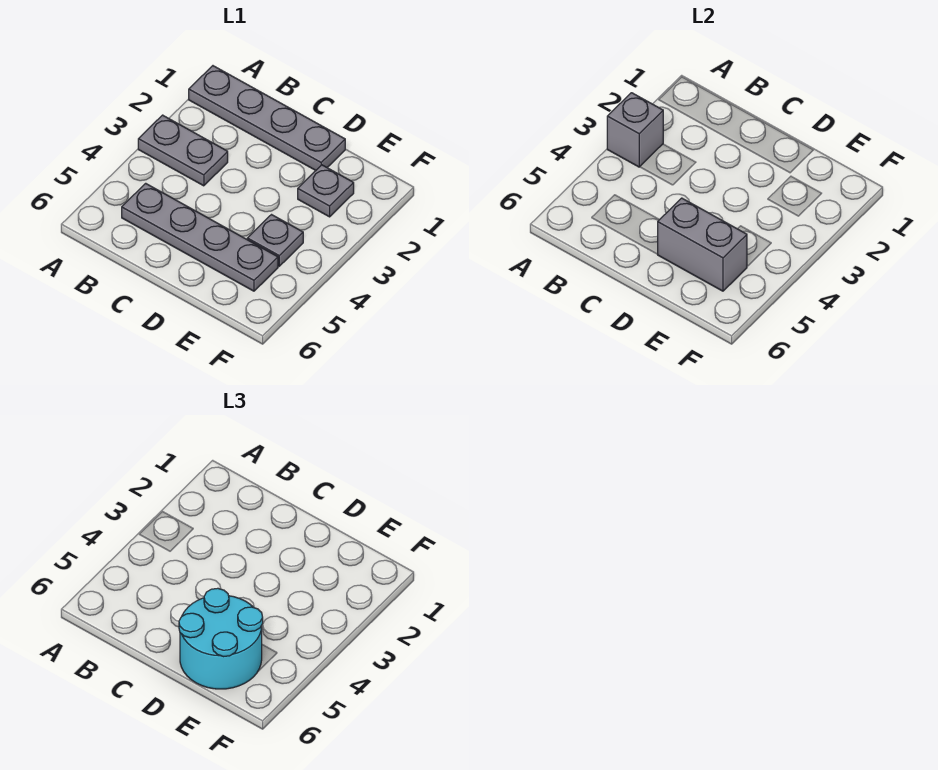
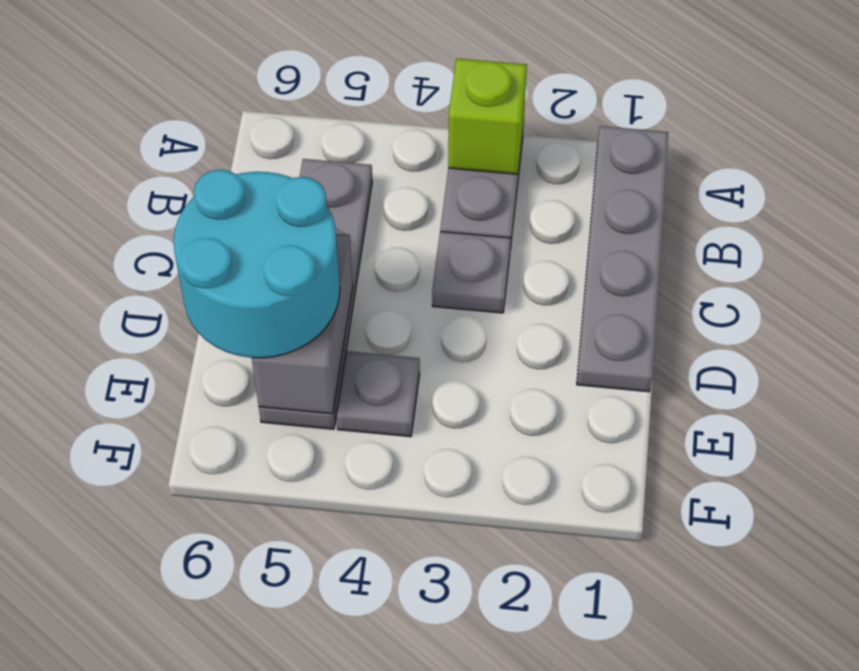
grey 1x1 brick [607,93,663,167] -> lime 1x1 brick [448,59,527,174]
grey 1x1 plate [298,165,354,217] -> grey 1x1 plate moved to [432,232,511,313]

